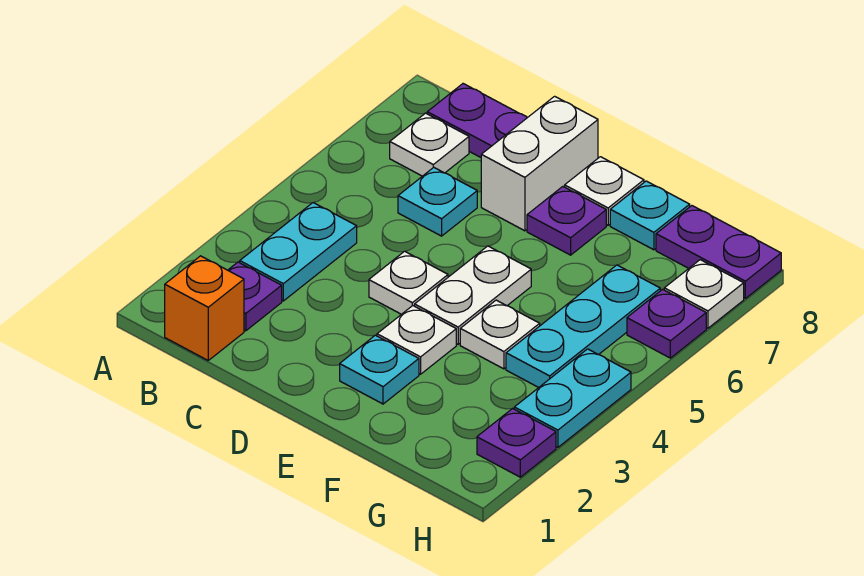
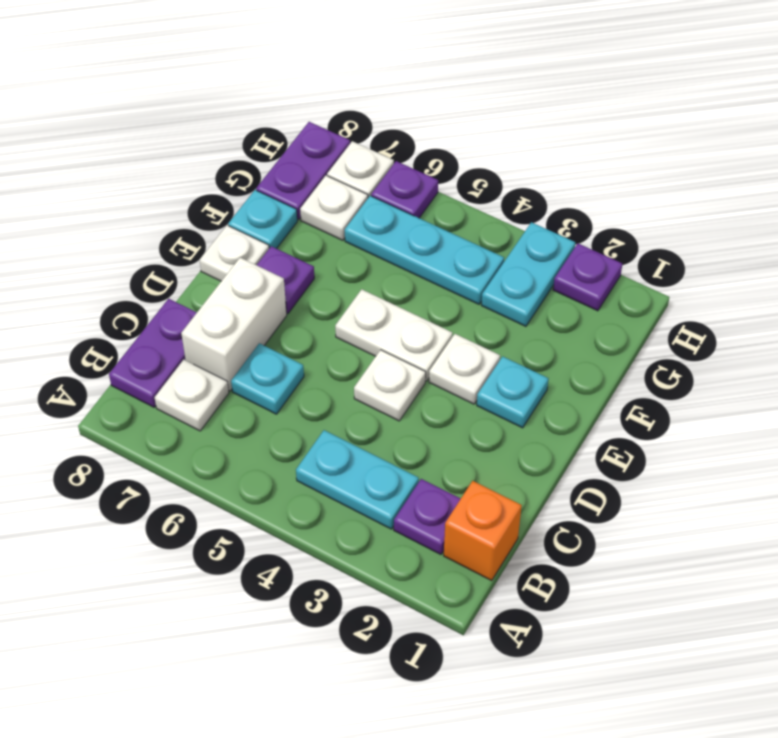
white 1x2 brick [481,96,598,231] -> white 1x2 brick turned to [181,258,287,391]
white 1x1 plate [460,300,540,369] -> white 1x1 plate moved to [300,176,368,240]
cyan 1x2 plate [514,349,631,447] -> cyan 1x2 plate turned to [481,222,575,326]

